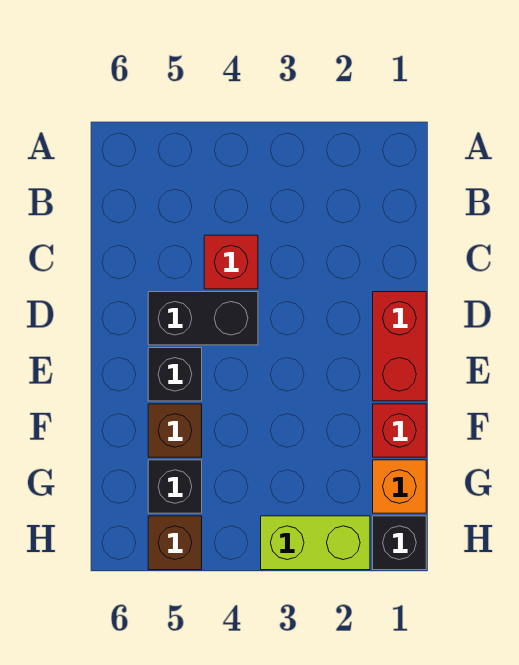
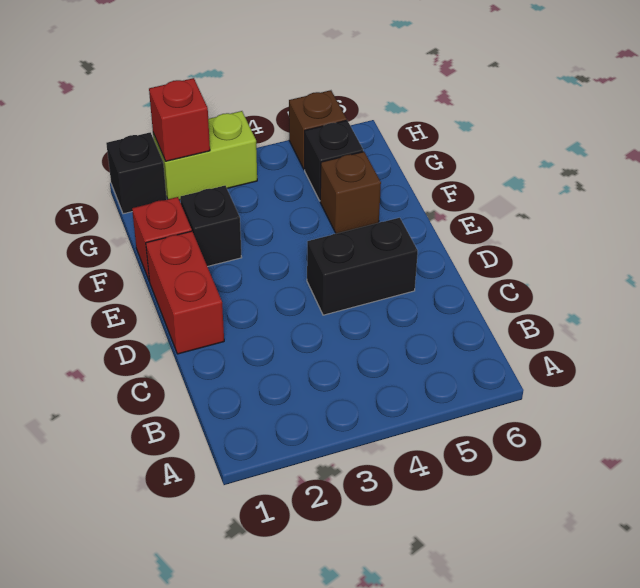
red 1x1 brick [204,235,258,289] -> red 1x1 brick moved to [149,78,210,161]
black 1x1 brick [148,348,202,401] -> black 1x1 brick moved to [180,186,242,267]
orange 1x1 brick [373,460,426,513] -> none

